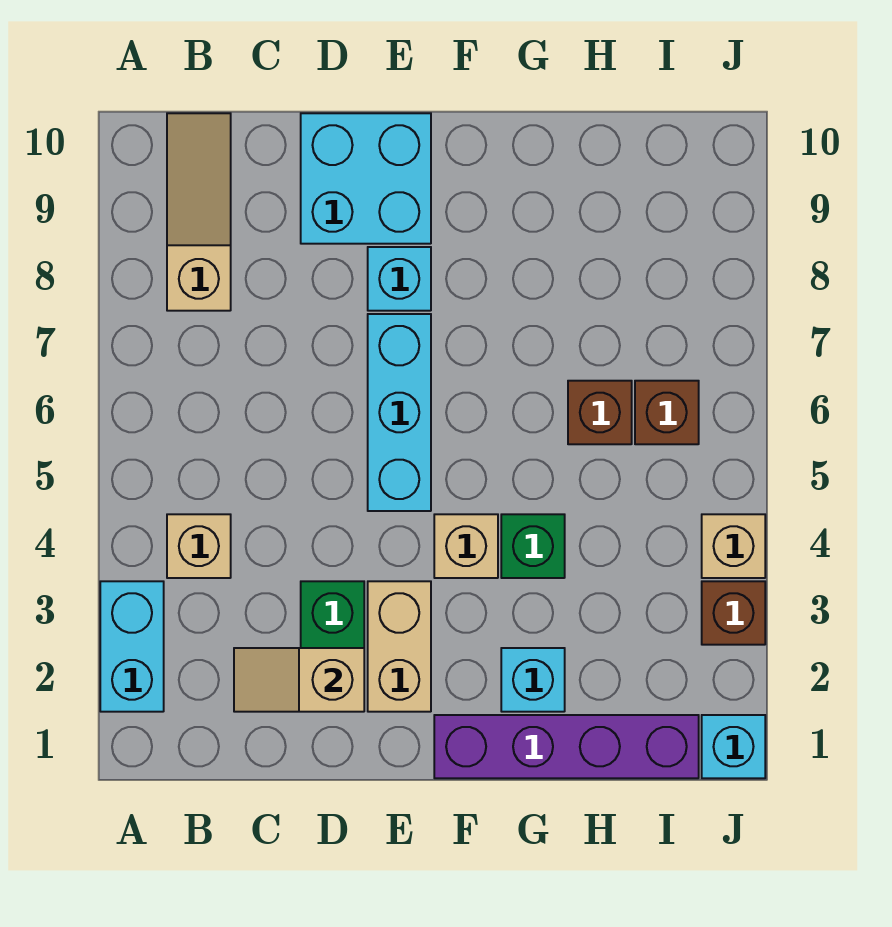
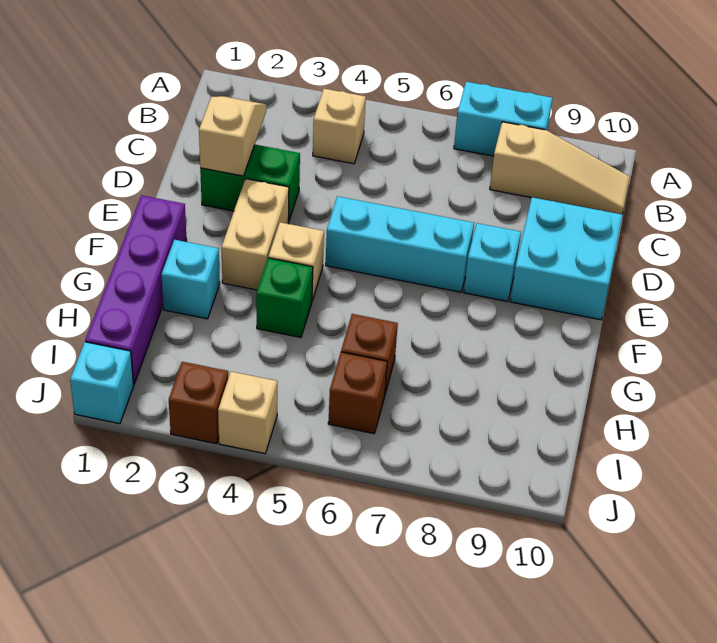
cyan 1x2 brick [100,581,164,712] -> cyan 1x2 brick moved to [454,82,552,156]
tan 1x2 brick [368,581,431,712] -> tan 1x2 brick turned to [222,179,289,290]

